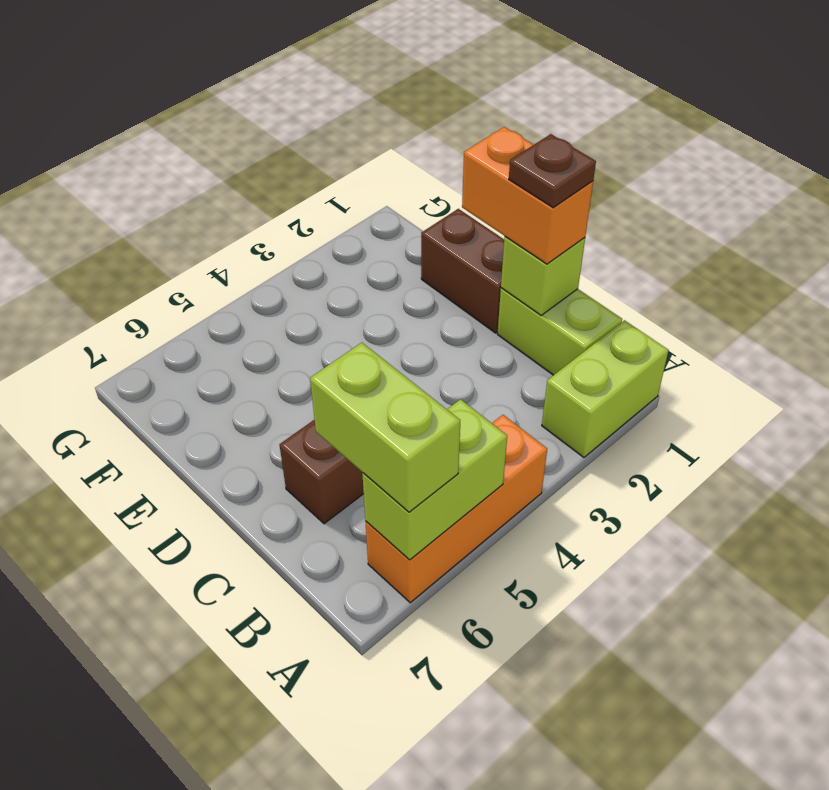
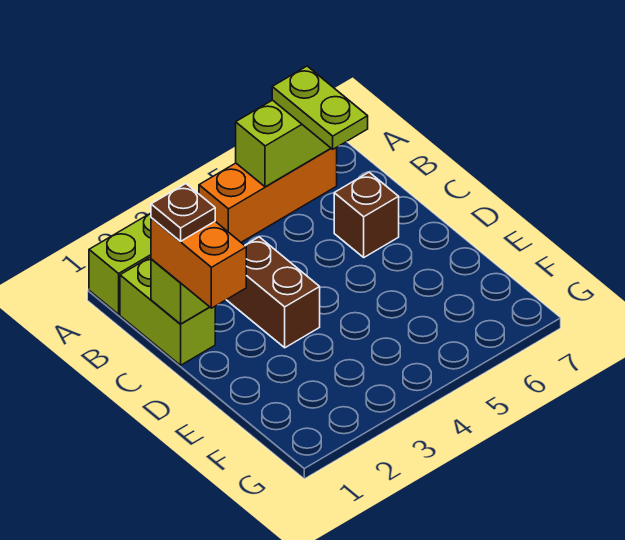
lime 1x2 brick [310,343,460,512] -> lime 1x2 plate [272,66,368,149]
brown 1x2 brick [421,209,504,333] -> brown 1x2 brick moved to [227,237,320,348]

